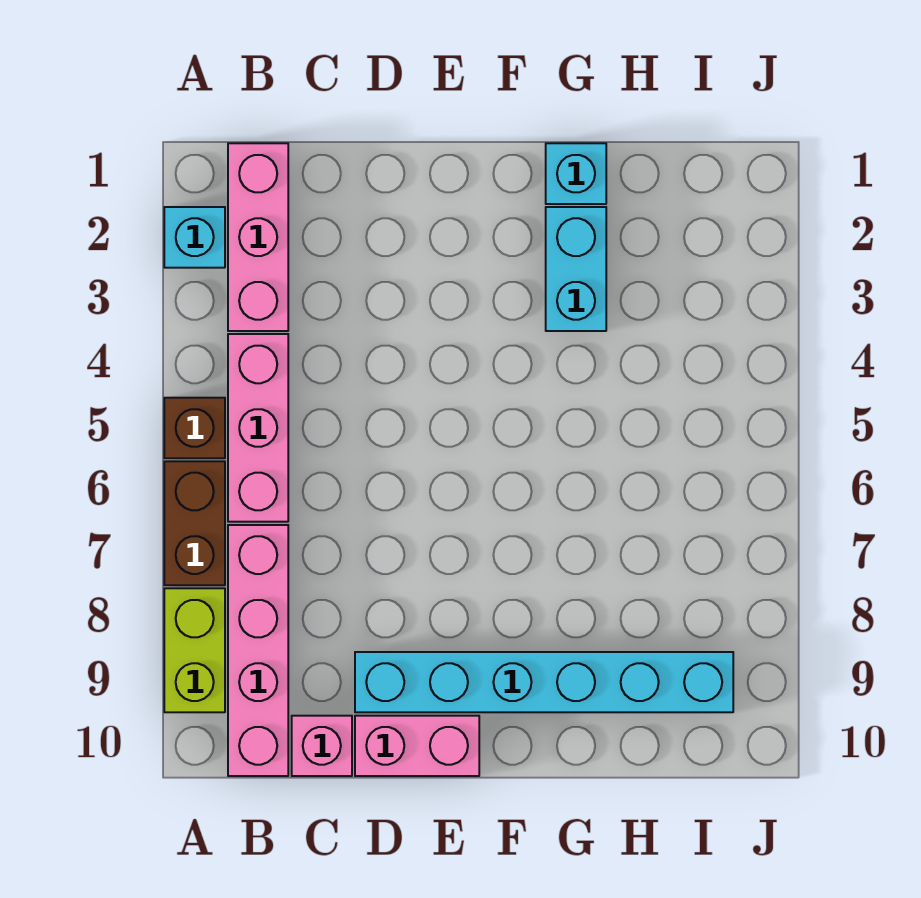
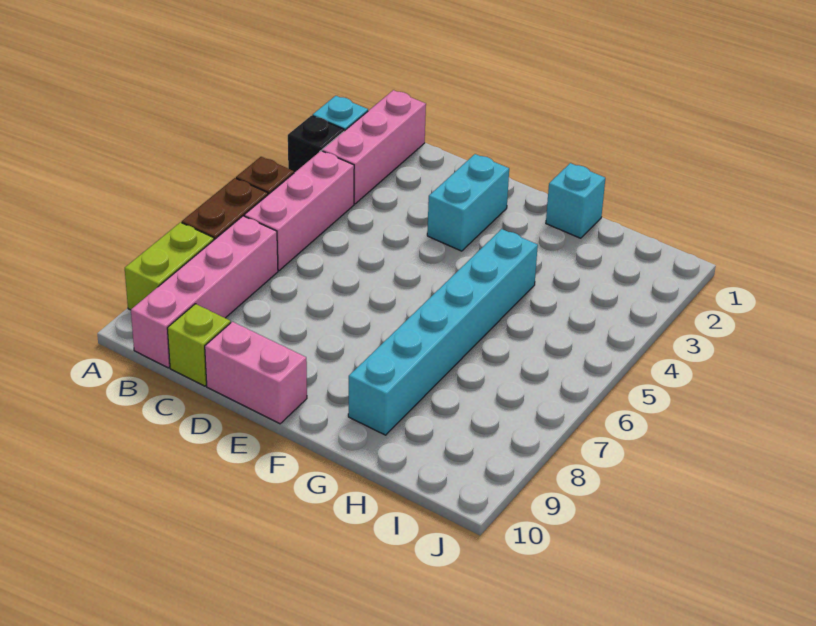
none -> black 1x1 brick [288,116,344,173]
pink 1x1 brick [292,716,352,776] -> lime 1x1 brick [167,304,231,386]
cyan 1x6 brick [355,652,733,712] -> cyan 1x6 brick turned to [348,229,538,435]
cyan 1x2 brick [546,207,606,331] -> cyan 1x2 brick moved to [427,154,509,251]

